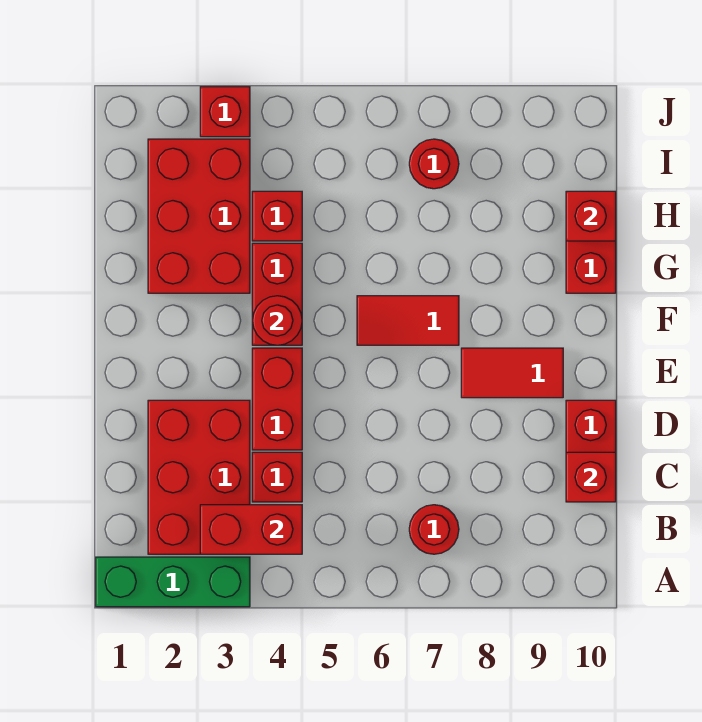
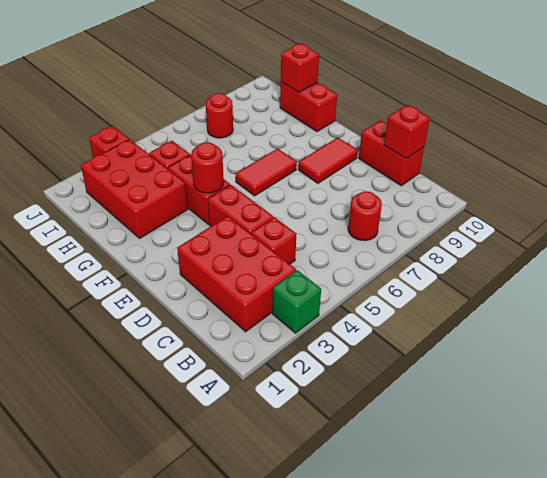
green 1x3 brick [96,557,250,607] -> green 1x1 brick [272,270,321,333]
red 1x2 brick [200,505,302,554] -> none

